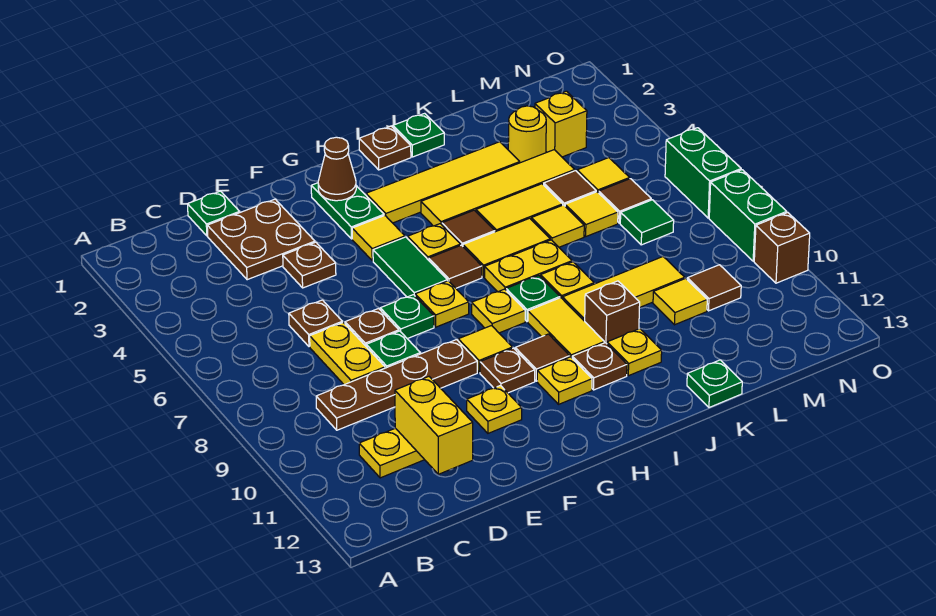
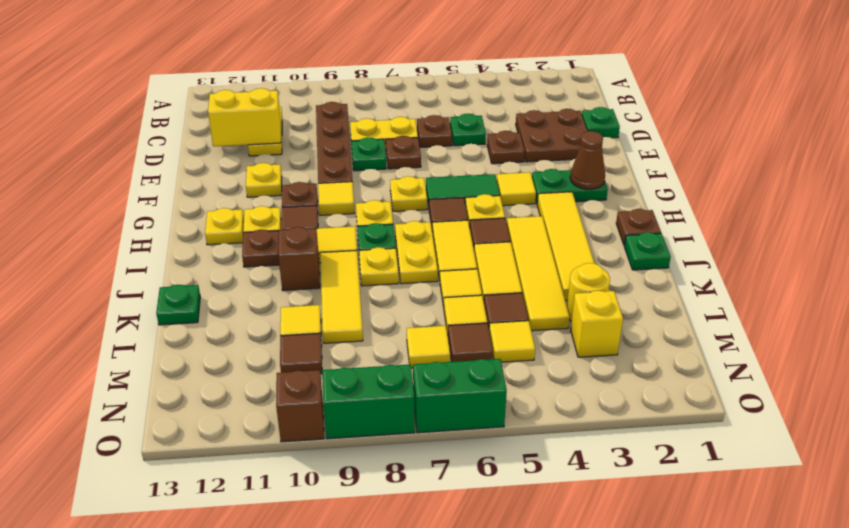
green 1x1 plate [380,295,434,339] -> green 1x1 plate moved to [450,114,486,146]
yellow 1x1 plate [607,329,662,376] -> yellow 1x1 plate moved to [205,208,244,245]
green 1x1 tile [620,200,674,245] -> yellow 1x1 tile [407,326,450,368]

